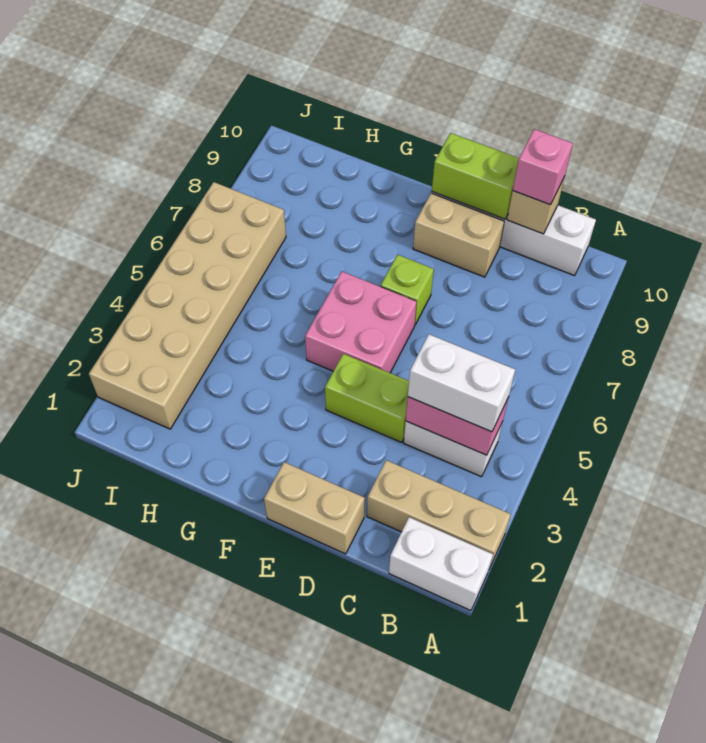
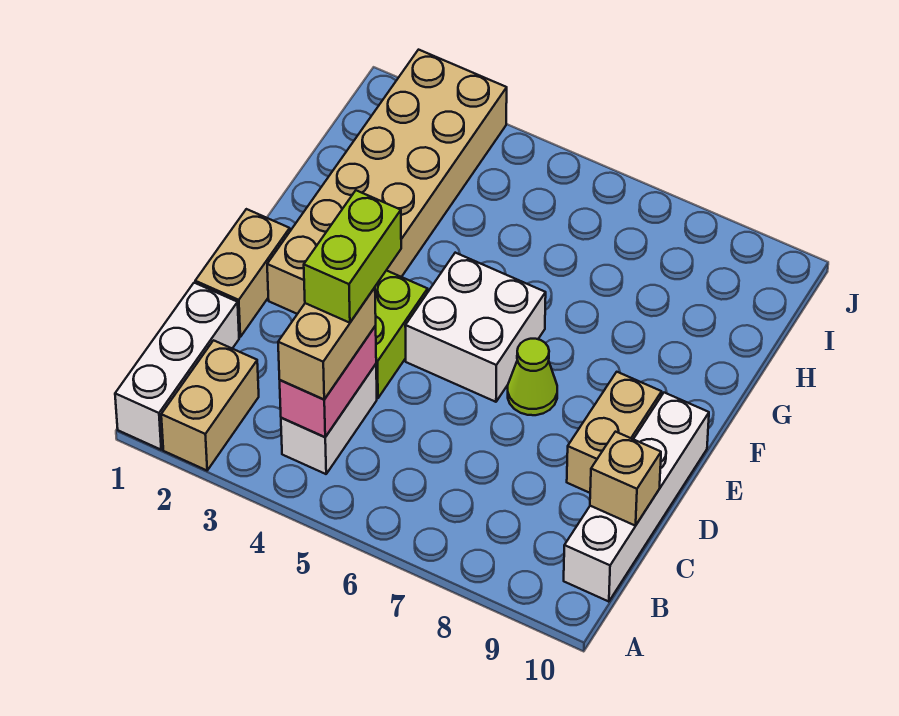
white 1x2 brick [389,517,493,611] -> white 1x3 brick [115,283,239,450]
tan 1x3 brick [367,460,511,569] -> tan 1x2 brick [161,340,259,470]
white 1x2 brick [408,334,515,432] -> tan 1x2 brick [278,288,376,399]
pink 1x1 brick [513,129,573,205] -> none
lime 1x2 brick [432,133,519,219] -> lime 1x2 brick moved to [304,190,401,323]
pink 2x2 brick [305,272,417,373] -> white 2x2 brick [405,253,546,402]
lime 1x1 brick [381,255,434,324] -> lime 1x1 cone [508,339,557,415]
tan 2x6 brick [89,182,286,429] -> tan 2x6 brick turned to [267,50,507,314]

